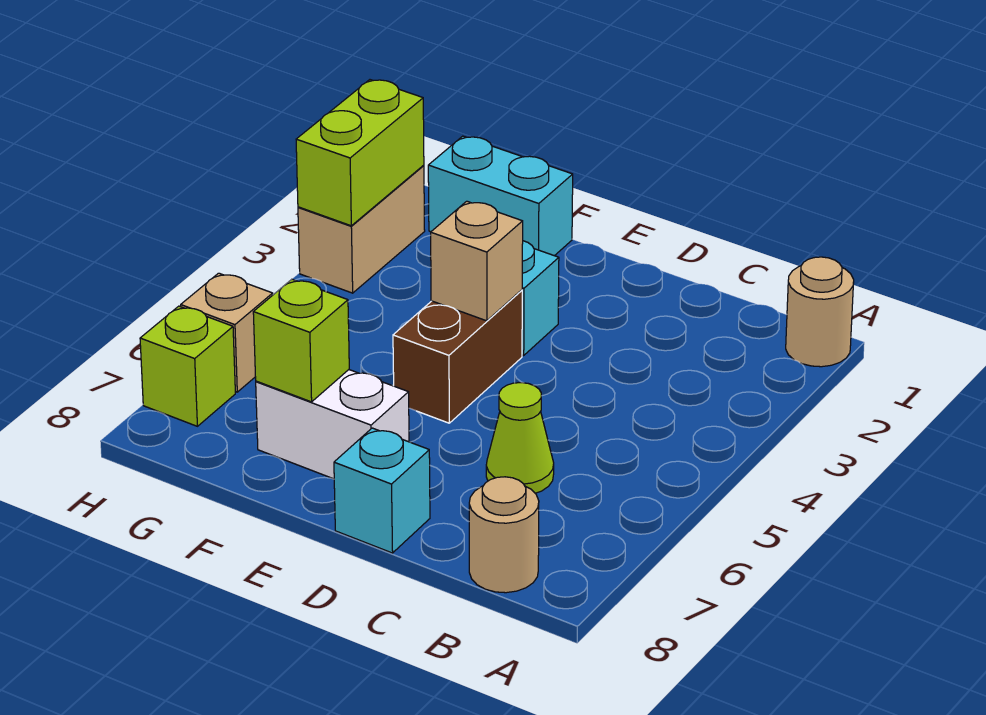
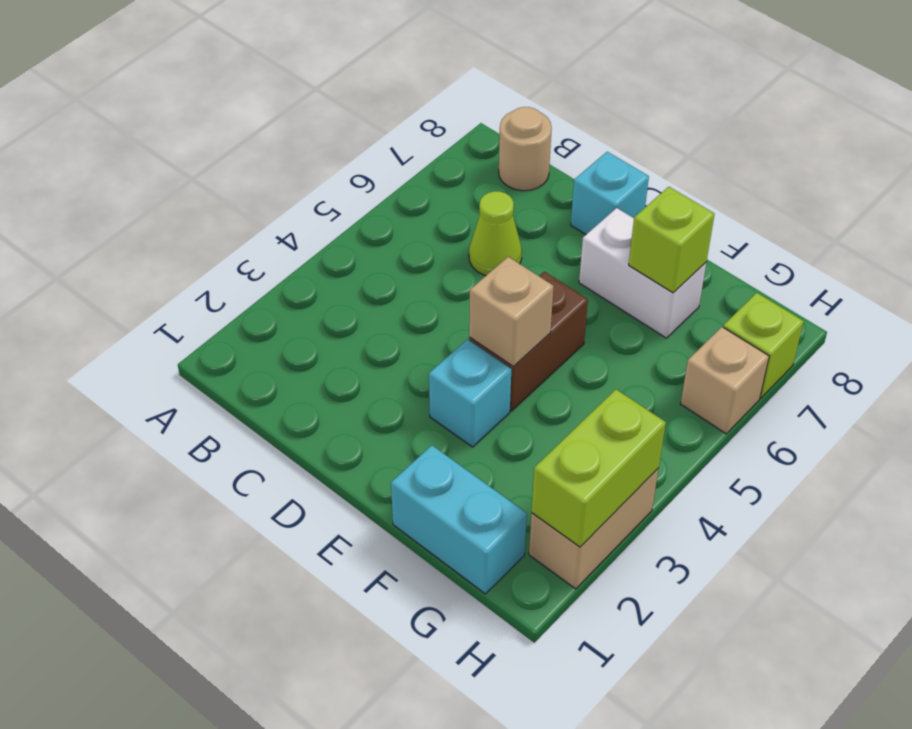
tan 1x1 round brick [786,257,854,367] -> none

